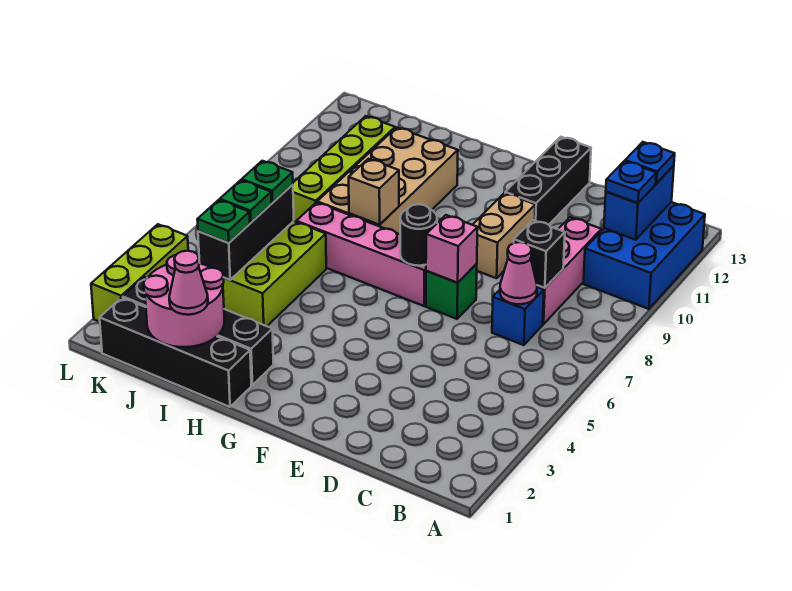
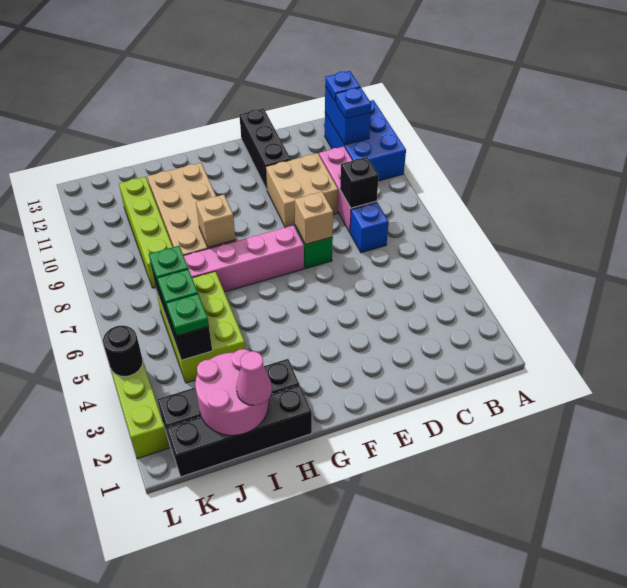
pink 1x1 cone [500,242,537,304] -> none
pink 1x1 brick [426,215,478,283] -> tan 1x1 brick [295,192,333,244]
tan 1x2 brick [473,193,535,278] -> tan 2x2 brick [266,153,338,227]
black 1x1 round brick [400,204,437,266] -> black 1x1 round brick moved to [103,326,143,377]

